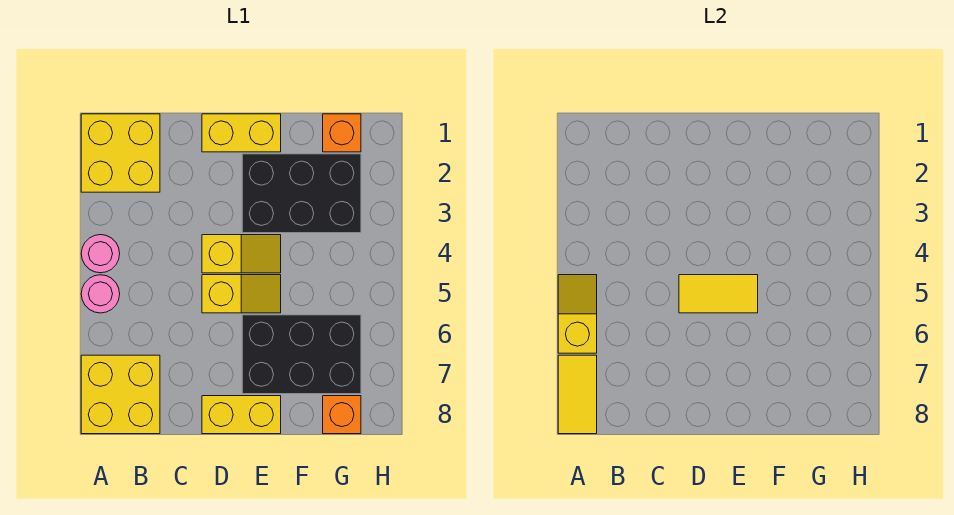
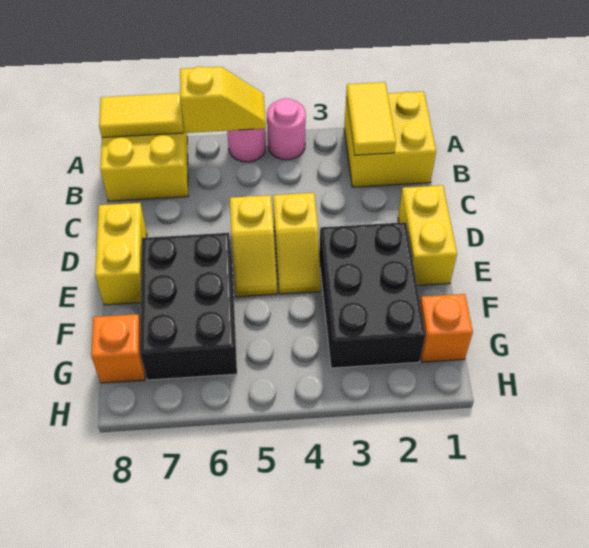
yellow 1x2 tile [679,275,758,313] -> yellow 1x2 tile moved to [346,82,396,155]

